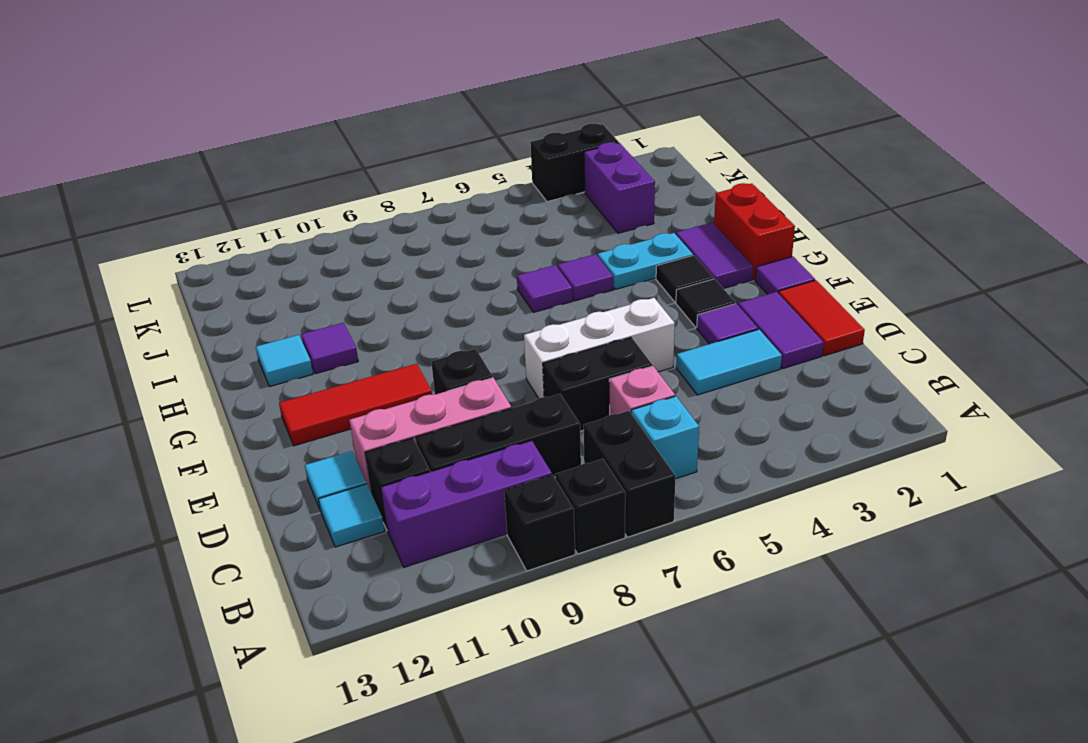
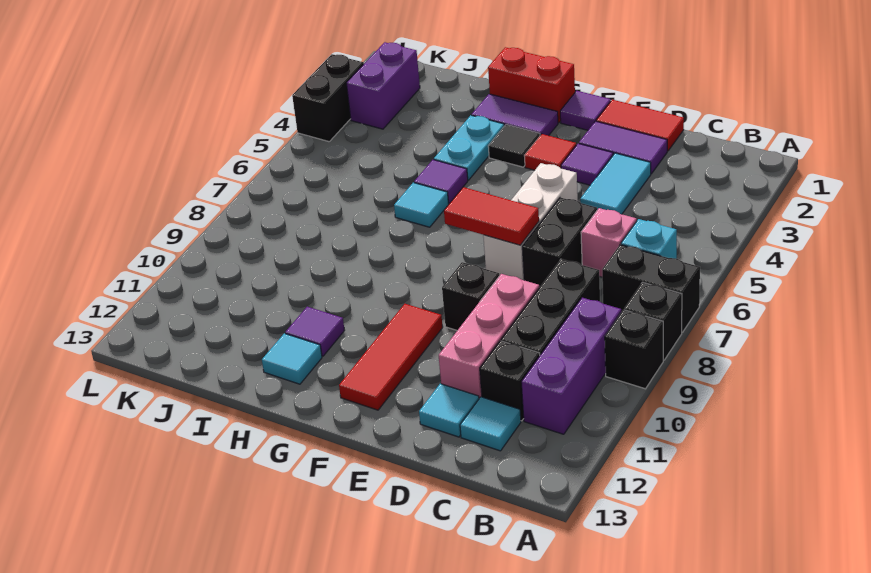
none -> red 1x2 tile [444,187,539,245]
black 1x1 tile [676,279,735,327] -> red 1x1 tile [524,134,576,170]
purple 1x1 tile [517,265,573,312] -> cyan 1x1 tile [394,183,449,227]
purple 1x2 brick [584,142,655,233] -> purple 1x2 brick turned to [346,42,420,129]

